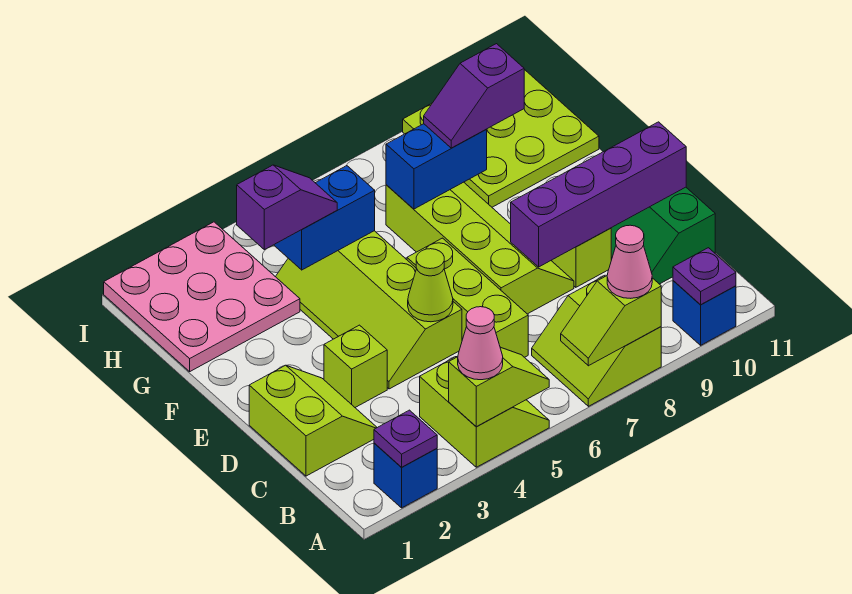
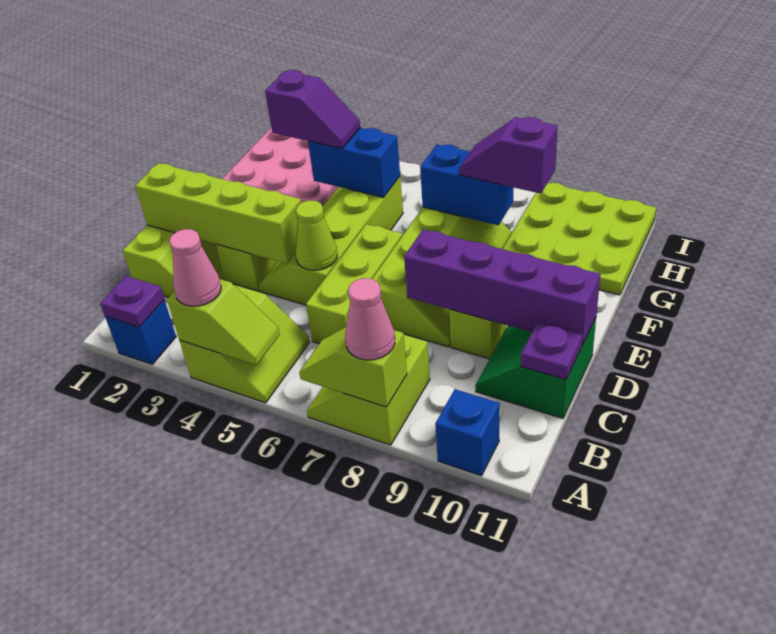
purple 1x1 plate [673,248,736,305] -> purple 1x1 plate moved to [521,322,582,380]
none -> lime 1x4 brick [135,163,301,264]

